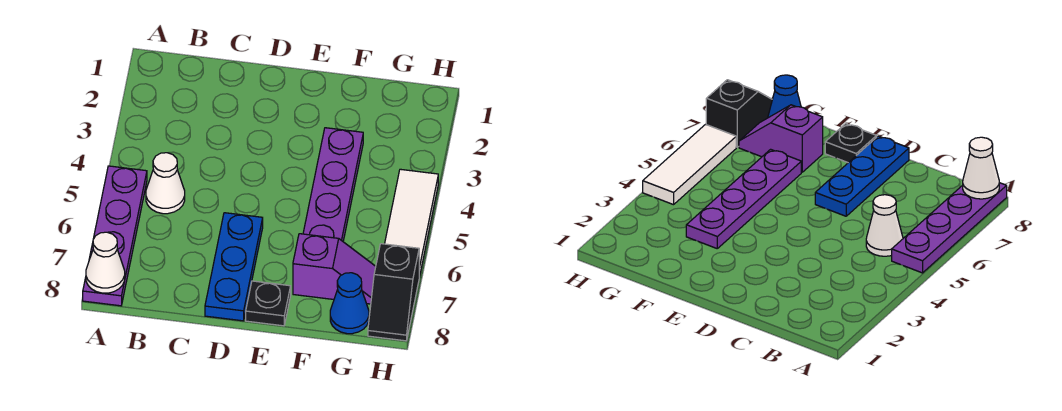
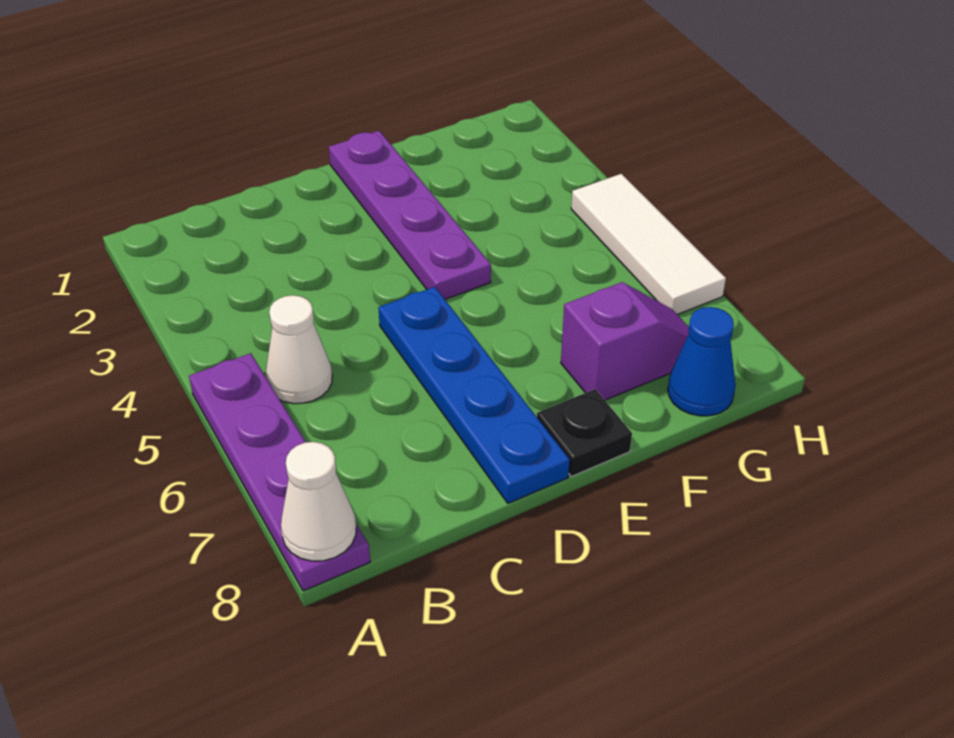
blue 1x3 plate [205,213,263,321] -> blue 1x4 plate [378,287,570,503]
purple 1x4 plate [303,128,363,241] -> purple 1x4 plate moved to [329,131,491,299]
black 1x2 slope [368,244,419,341] -> none

